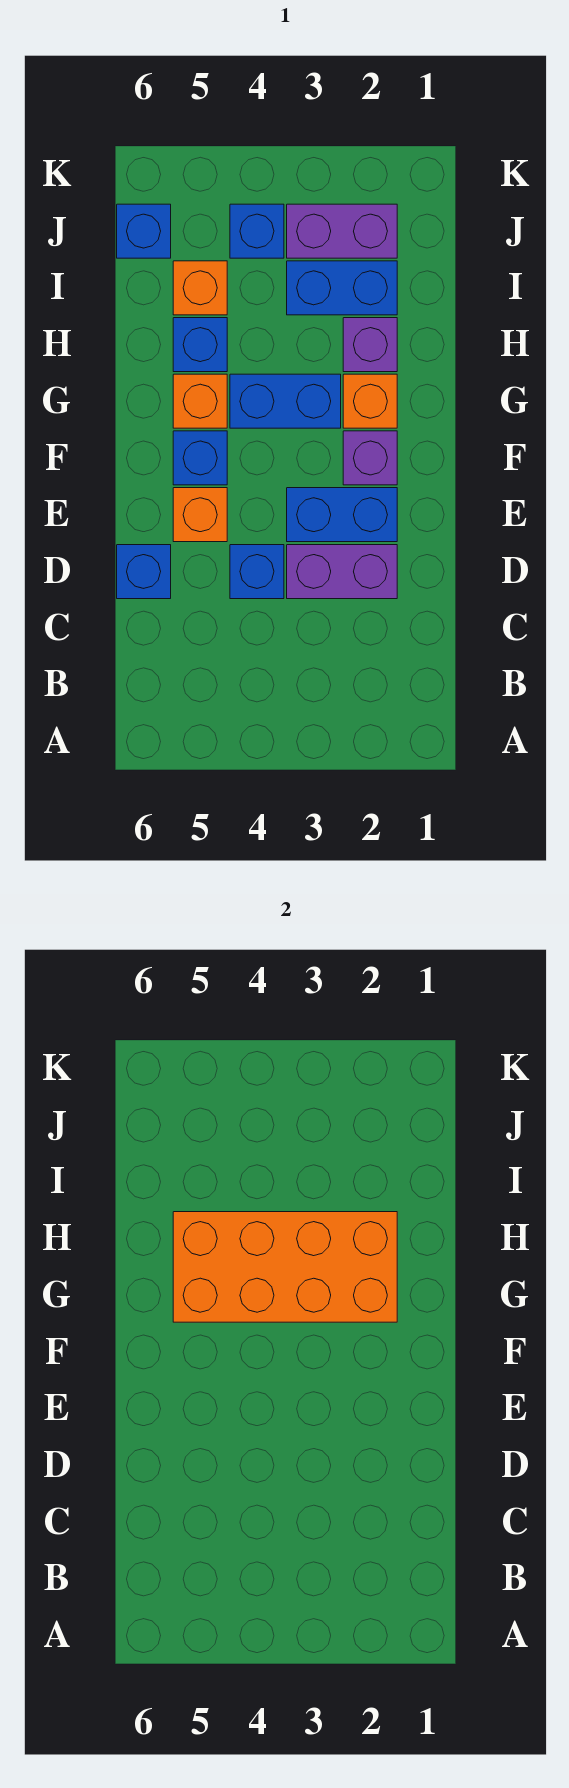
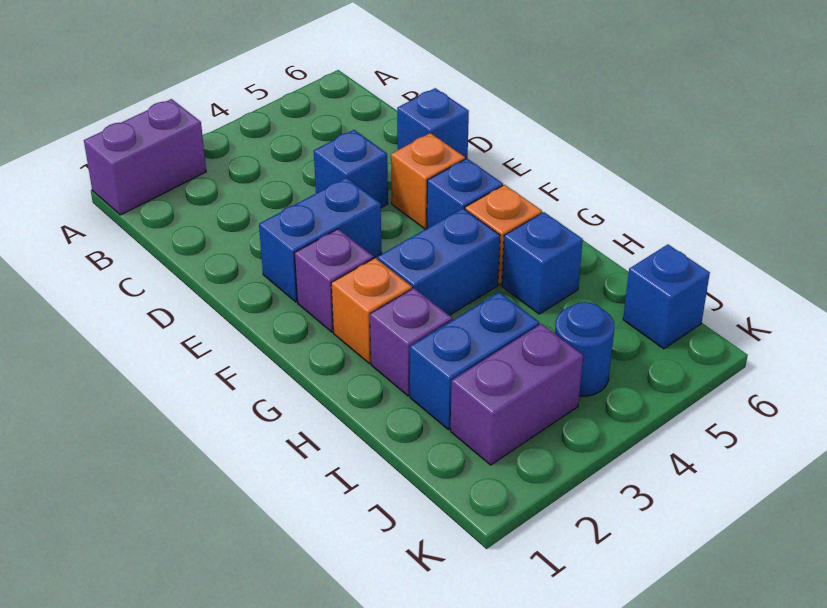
purple 1x2 brick [287,545,397,599] -> purple 1x2 brick moved to [84,99,206,215]
orange 2x4 brick [173,1212,397,1322] -> none
orange 1x1 brick [173,261,227,315] -> none
blue 1x1 brick [230,204,284,258] -> blue 1x1 round brick [555,302,614,396]

